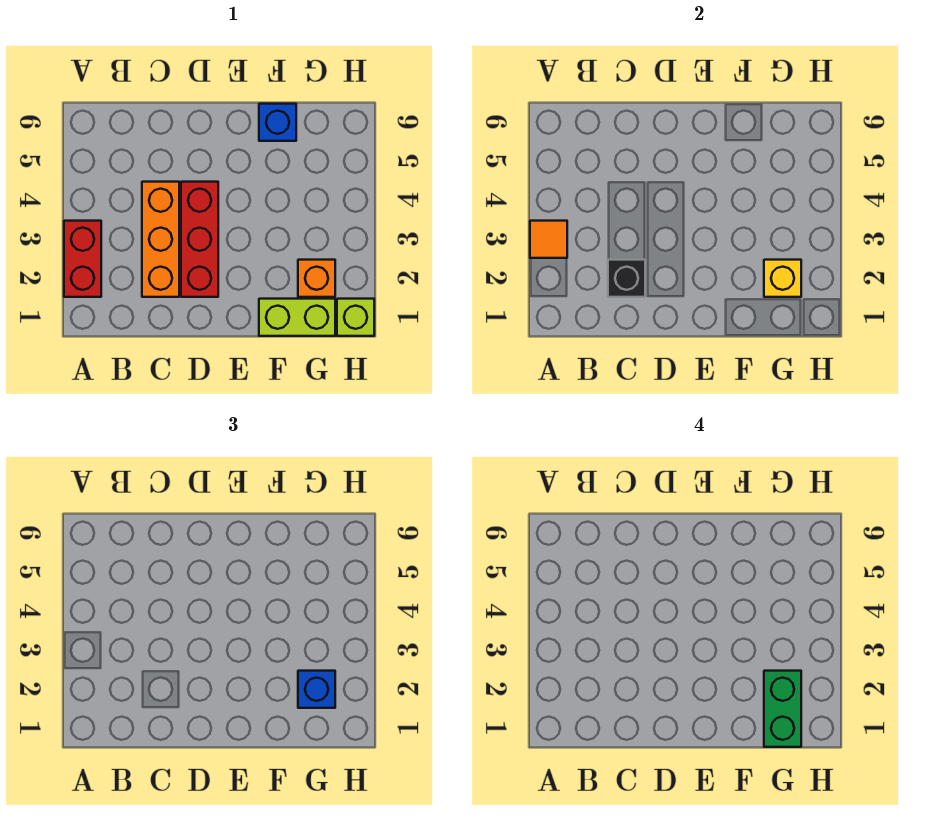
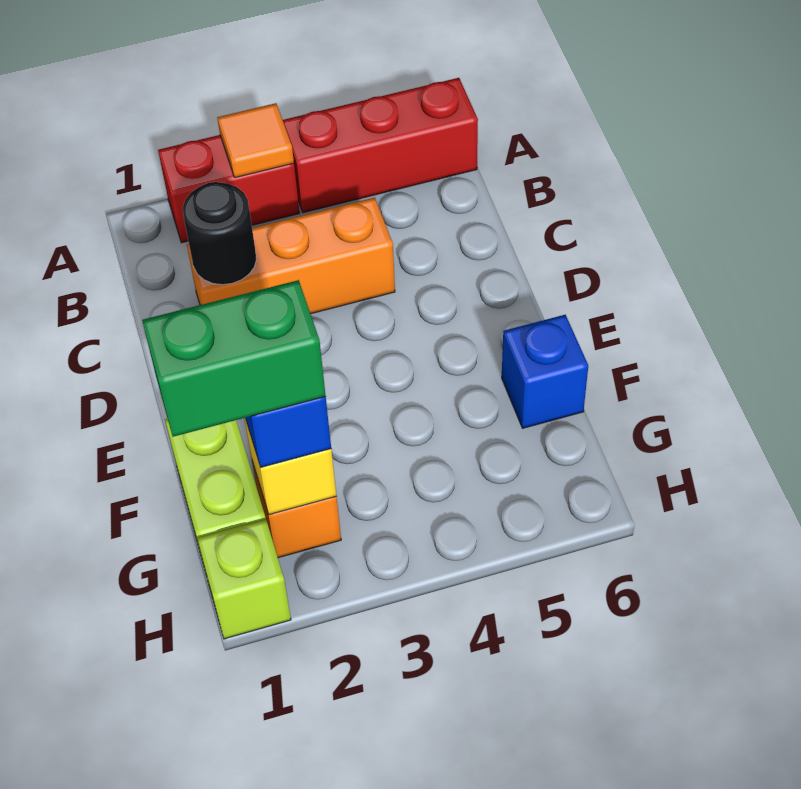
black 1x1 brick [608,260,645,297] -> black 1x1 round brick [183,182,256,285]
red 1x3 brick [181,182,218,297] -> red 1x3 brick moved to [283,78,478,213]

